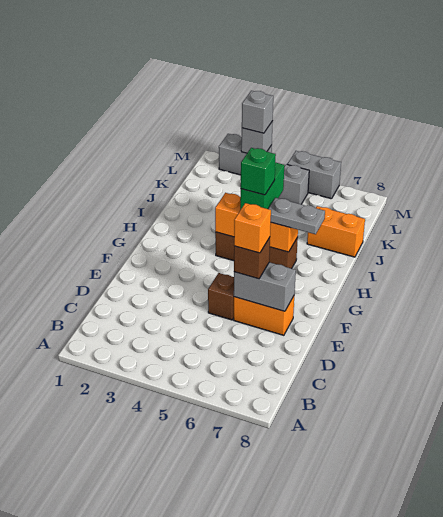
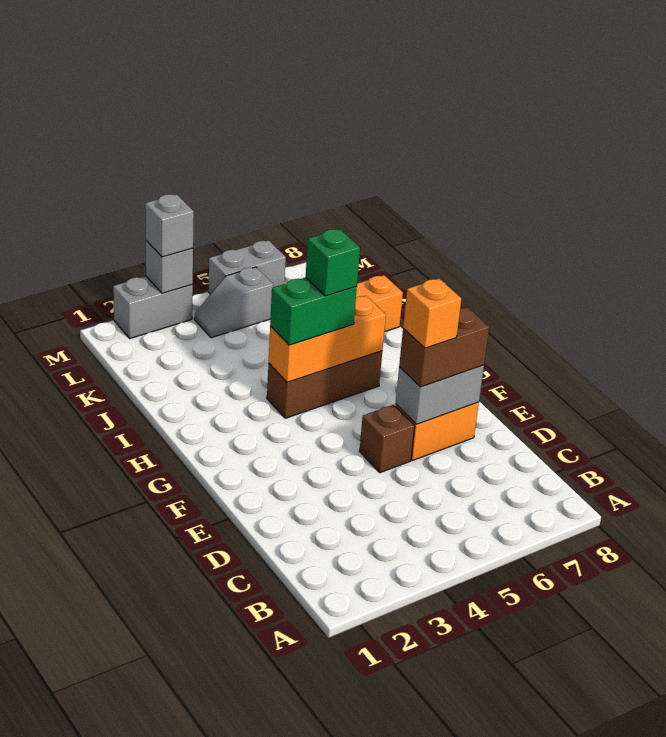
brown 1x1 brick [234,237,270,279] -> brown 1x2 brick [399,307,489,387]
green 1x2 brick [240,162,284,210] -> green 1x2 brick turned to [270,277,357,345]
grey 1x2 plate [268,198,325,234] -> none

